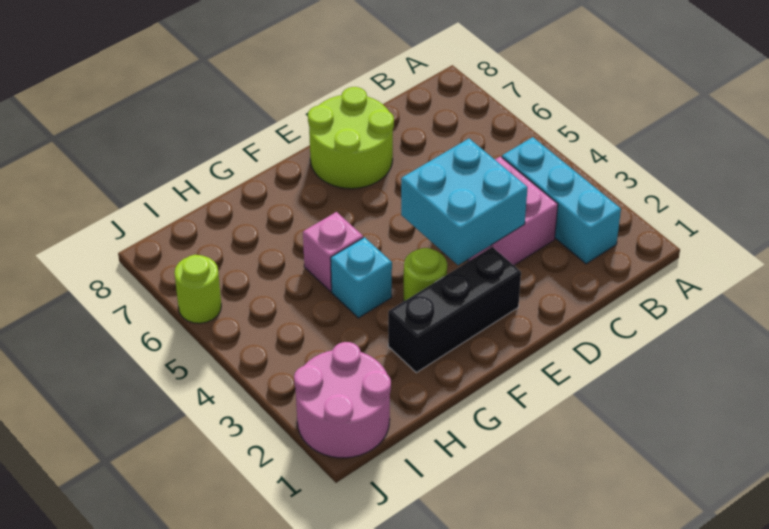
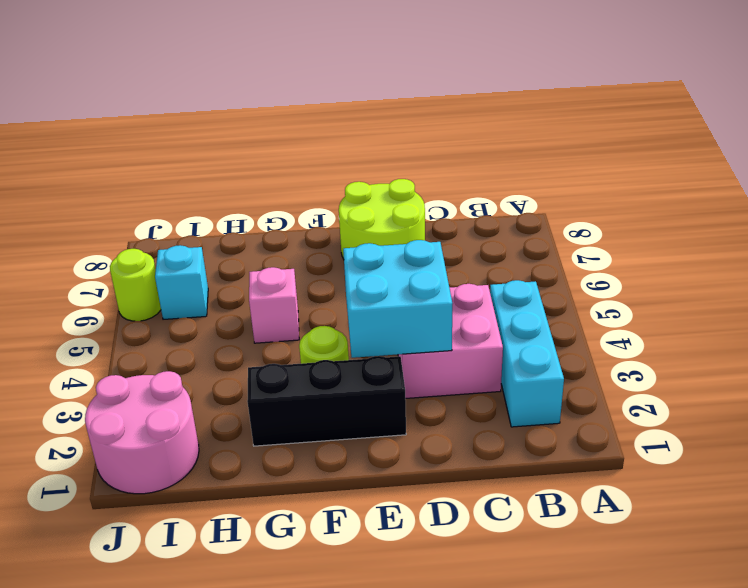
cyan 1x1 brick [331,237,392,318] -> cyan 1x1 brick moved to [155,245,208,319]

